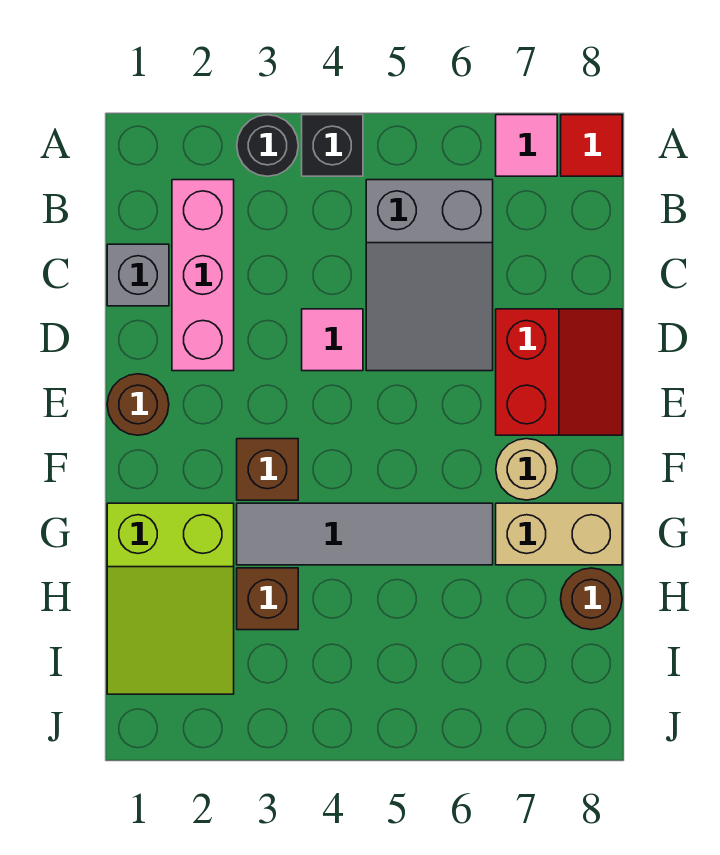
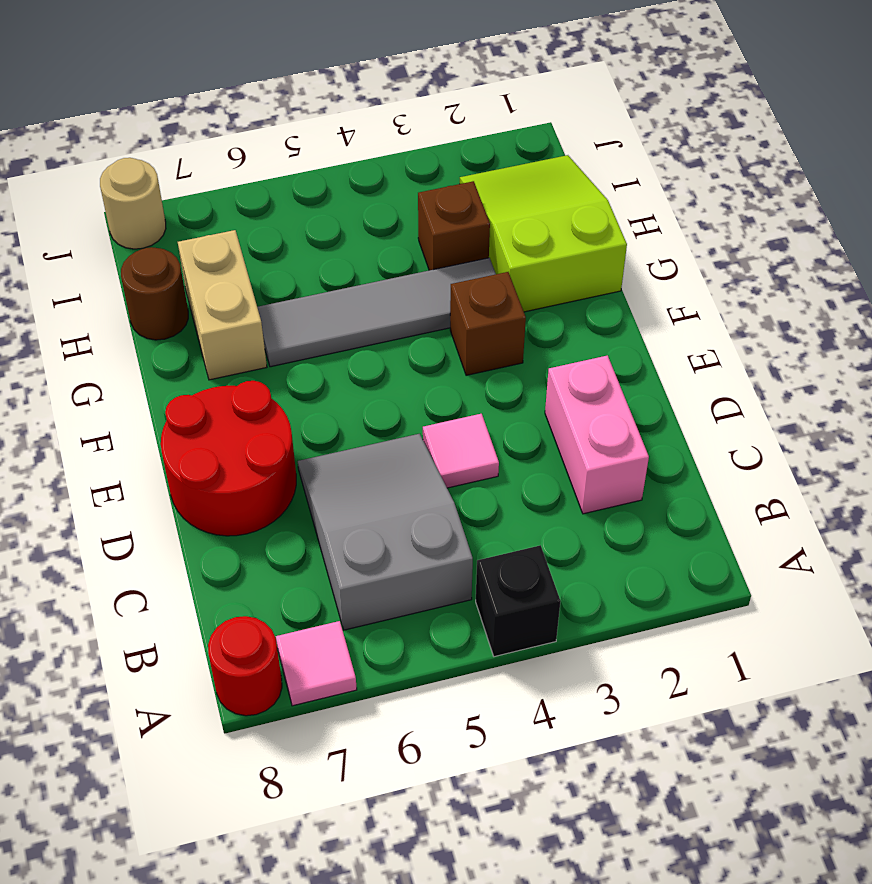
black 1x1 round brick [237,115,298,176] -> none
red 1x1 tile [561,115,622,176] -> red 1x1 round brick [208,616,282,716]
pink 1x3 brick [172,180,234,371] -> pink 1x2 brick [545,355,649,514]
grey 1x1 brick [107,244,169,306] -> none
red 2x2 slope [496,309,622,435] -> red 2x2 round brick [161,381,296,536]
brown 1x1 round brick [107,374,169,435] -> none
tan 1x1 round brick [496,439,557,500] -> tan 1x1 round brick moved to [100,158,166,249]
tan 1x2 brick [496,503,622,565] -> tan 1x2 brick turned to [178,230,267,380]

